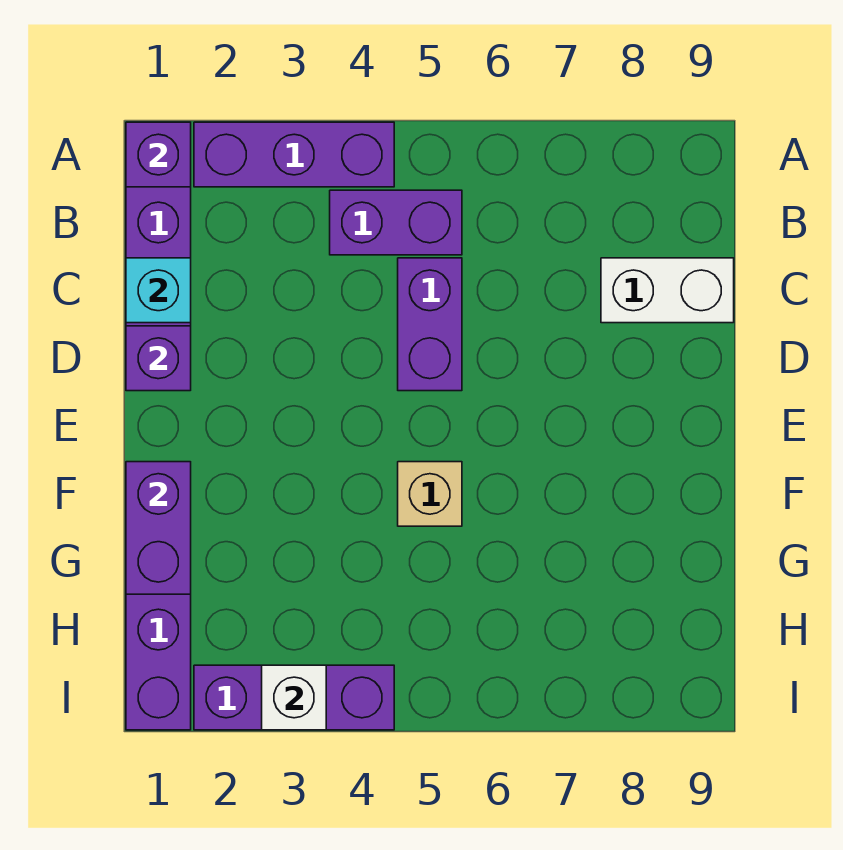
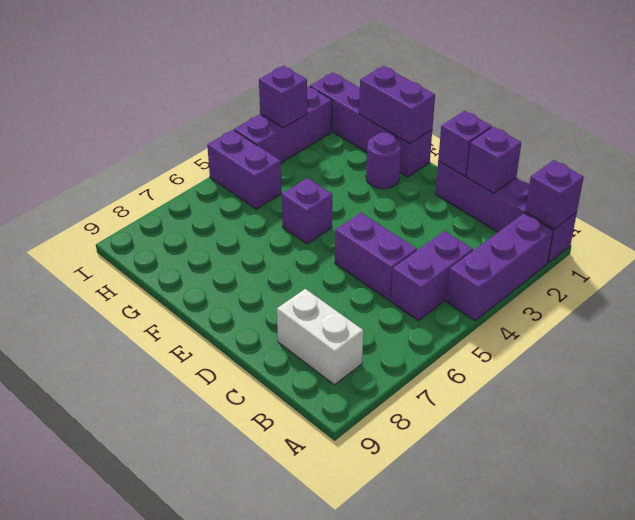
cyan 1x1 brick [126,258,191,323] -> purple 1x1 brick [466,127,521,193]
white 1x2 brick [601,258,734,323] -> white 1x2 brick turned to [277,289,363,385]
none -> purple 1x1 round brick [366,132,401,189]
tan 1x1 brick [398,462,462,526] -> purple 1x1 brick [282,178,332,244]
none -> purple 1x2 brick [207,130,281,209]
white 1x1 brick [262,665,326,730] -> purple 1x1 brick [259,66,307,128]

